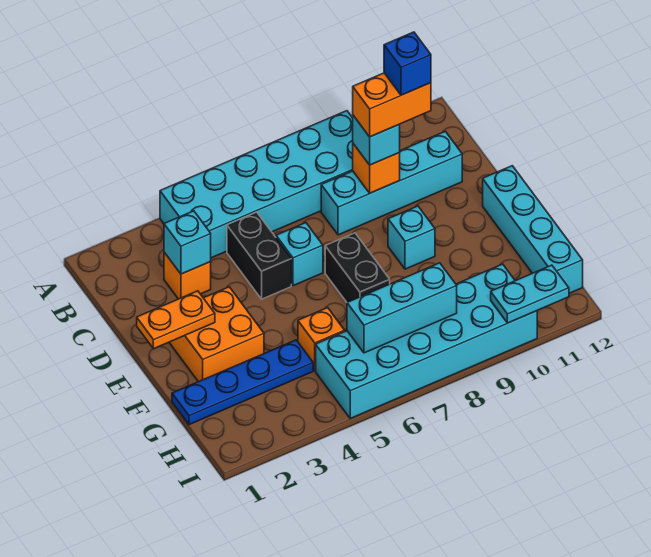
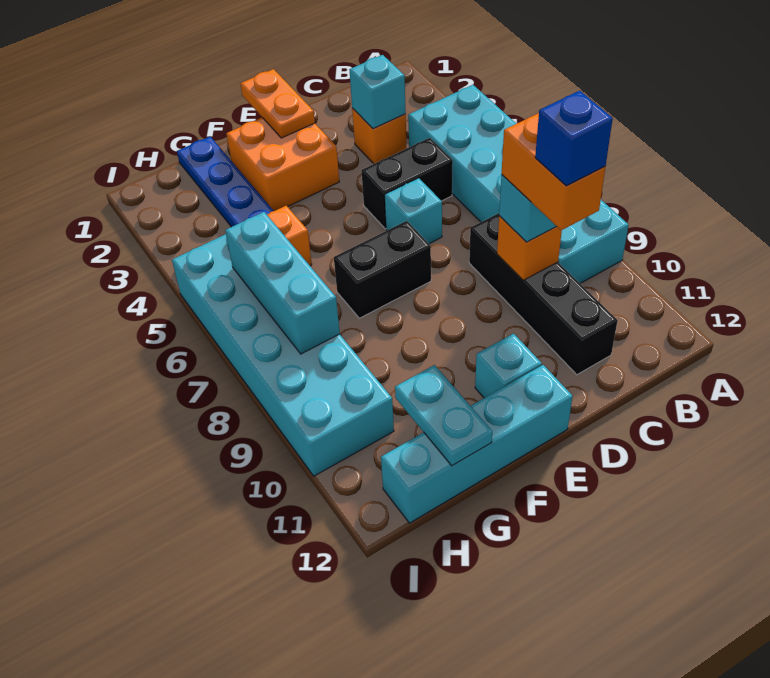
cyan 1x4 brick [321,131,462,235] -> black 1x4 brick [469,213,618,375]
cyan 1x1 brick [388,206,435,269] -> cyan 1x1 brick moved to [475,334,542,398]
cyan 1x2 plate [491,265,569,323] -> cyan 1x2 plate moved to [395,365,492,466]

